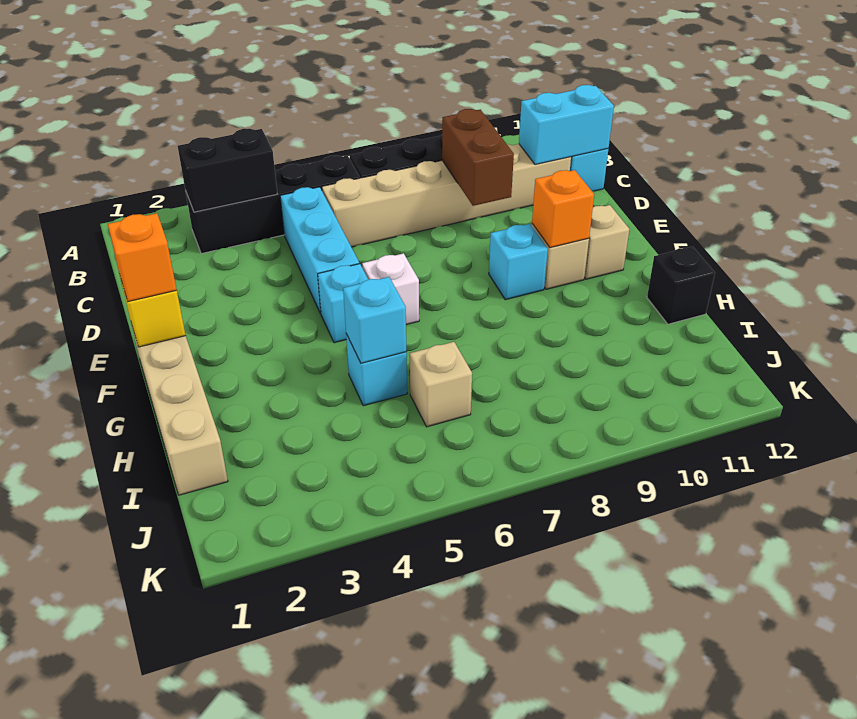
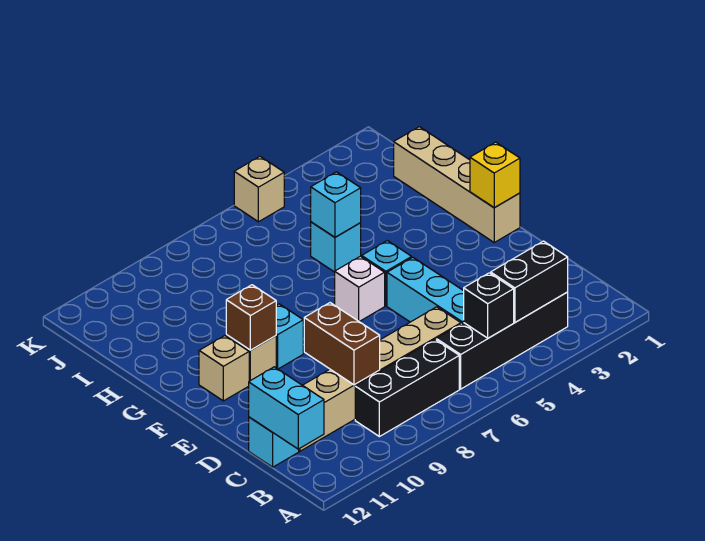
cyan 1x2 brick [519,85,614,164] -> cyan 1x2 brick turned to [249,367,324,449]
orange 1x1 brick [108,213,177,301] -> none
orange 1x1 brick [532,170,594,248] -> brown 1x1 brick [226,285,276,350]
black 1x1 brick [647,247,715,324] -> black 1x1 brick moved to [464,273,514,338]
tan 1x1 brick [410,342,472,427] -> tan 1x1 brick moved to [234,157,284,222]

